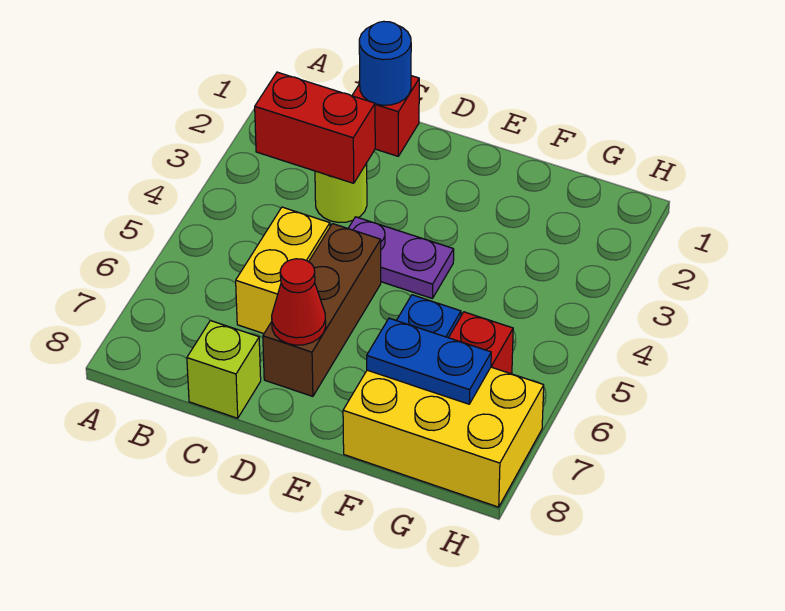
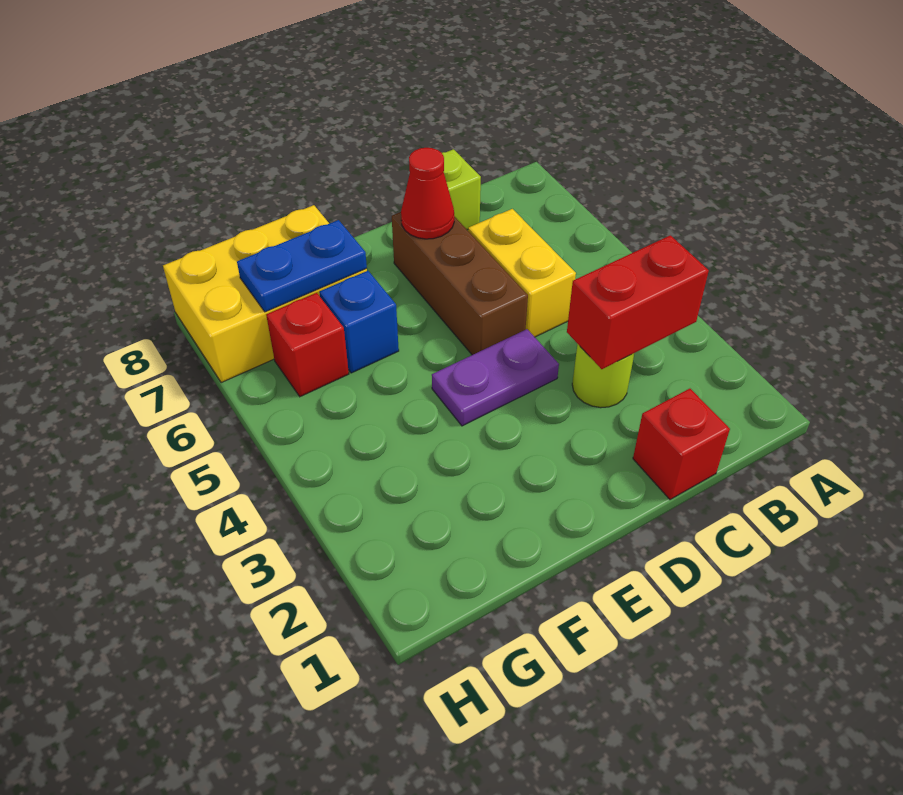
blue 1x1 round brick [359,21,411,105] -> none

